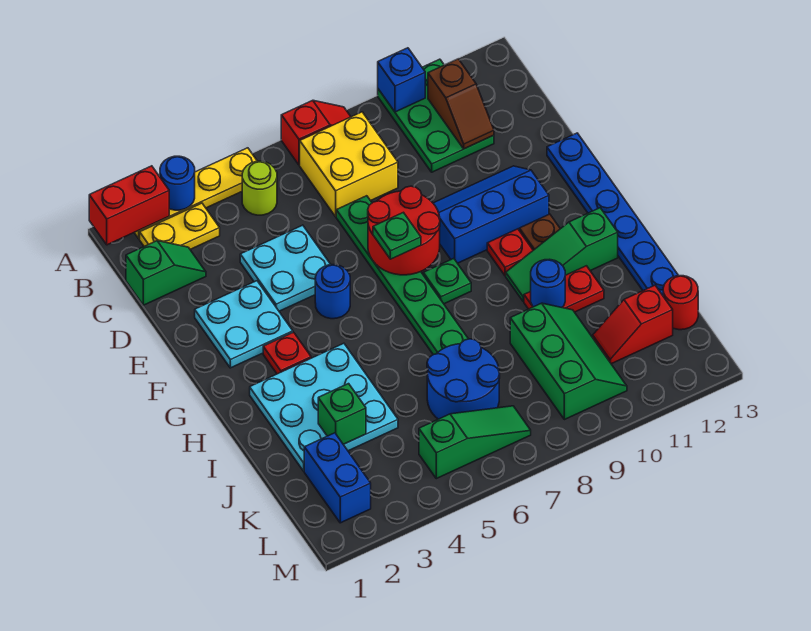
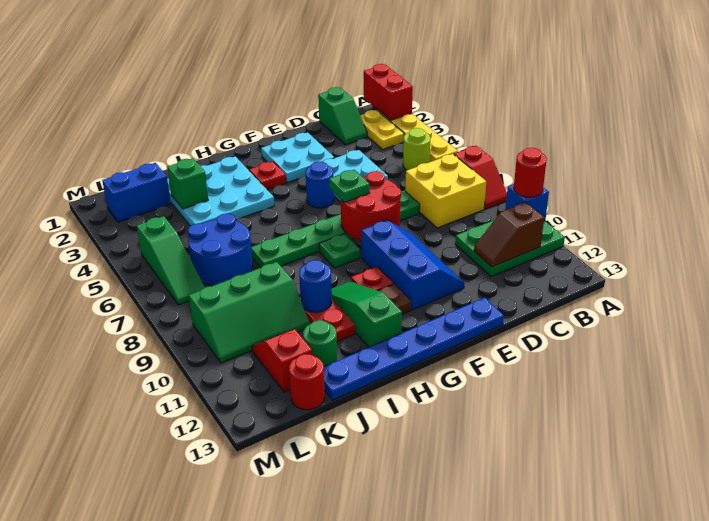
blue 1x1 round brick [160,156,195,210] -> none
none -> red 1x1 round brick [514,148,547,197]
none -> green 1x1 round brick [303,320,337,367]

